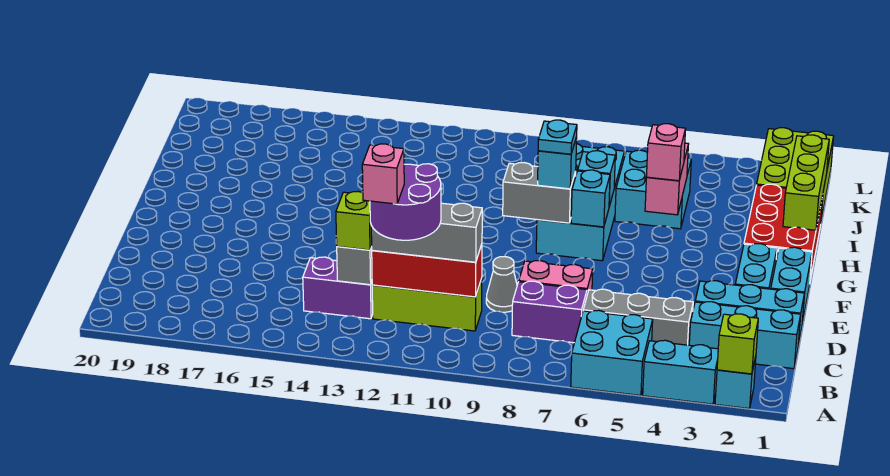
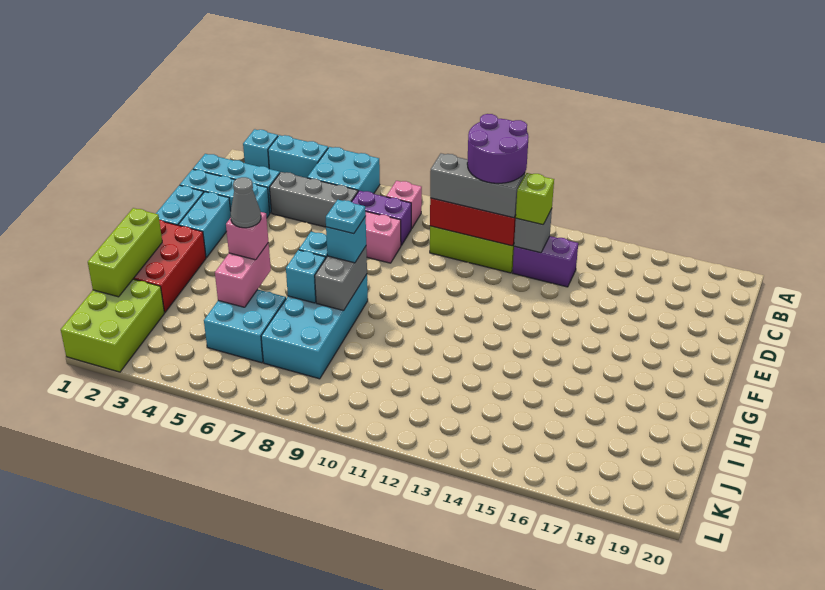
lime 1x1 brick [717,314,758,374] -> none
pink 1x1 brick [362,144,404,204] -> pink 1x1 brick moved to [386,181,422,228]
grey 1x1 cone [486,257,517,312] -> grey 1x1 cone moved to [231,177,261,228]
grey 1x2 brick [503,163,576,223] -> grey 1x2 brick turned to [315,247,367,311]

